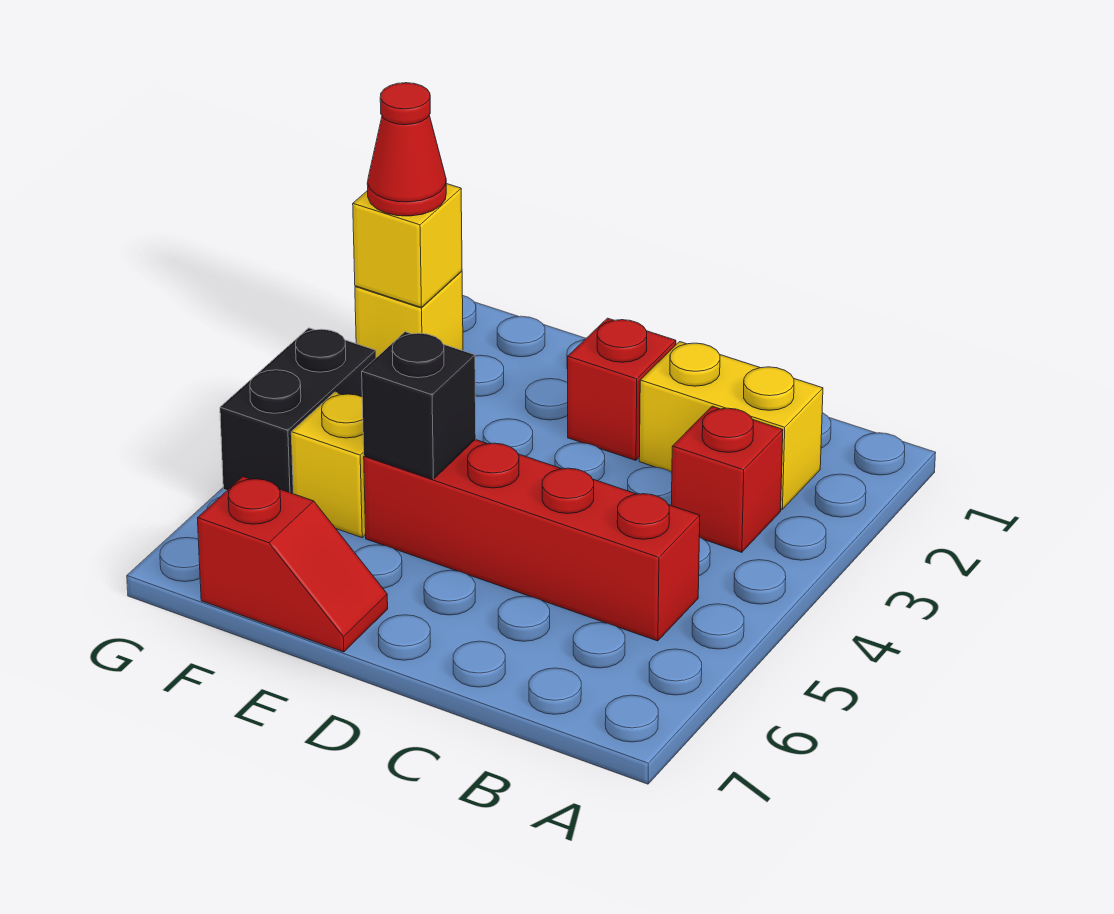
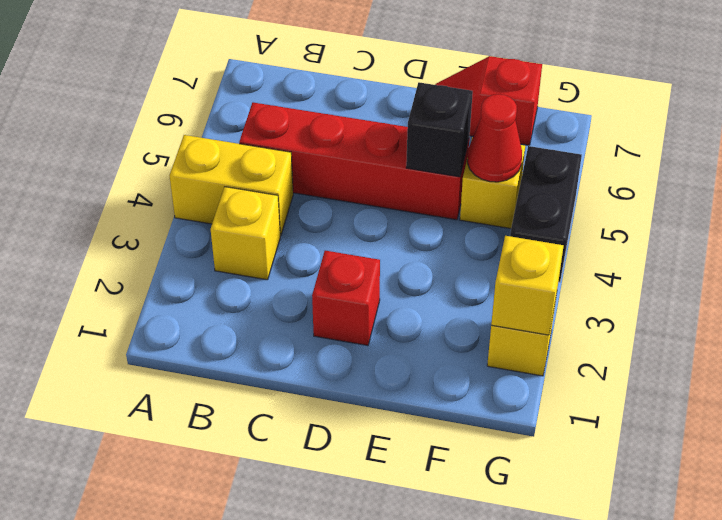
yellow 1x2 brick [639,342,823,509] -> yellow 1x2 brick moved to [169,135,293,236]
red 1x1 brick [671,406,783,552] -> yellow 1x1 brick [211,187,280,280]
red 1x1 cone [367,83,446,216] -> red 1x1 cone moved to [467,94,522,182]

